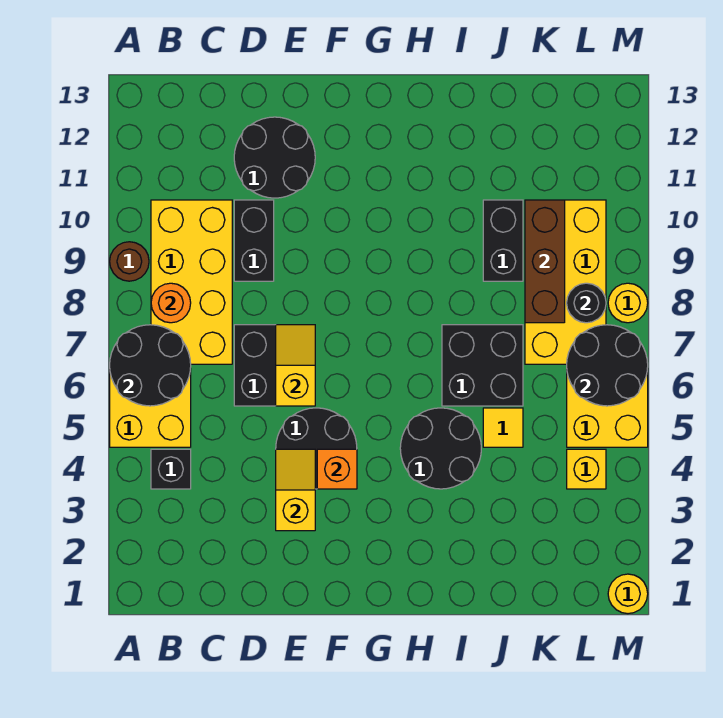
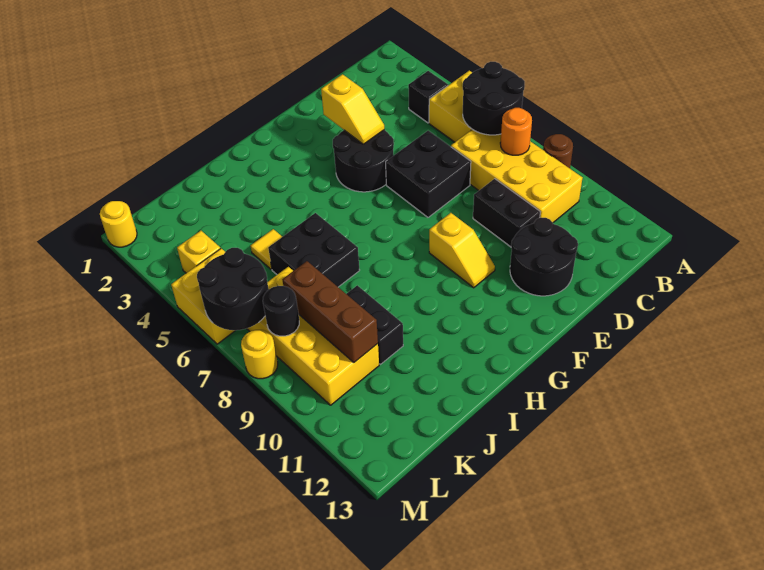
yellow 1x2 slope [276,325,315,406] -> yellow 1x2 slope moved to [429,213,495,288]
orange 1x1 brick [317,449,357,489] -> none
black 2x2 round brick [400,408,481,489] -> none

